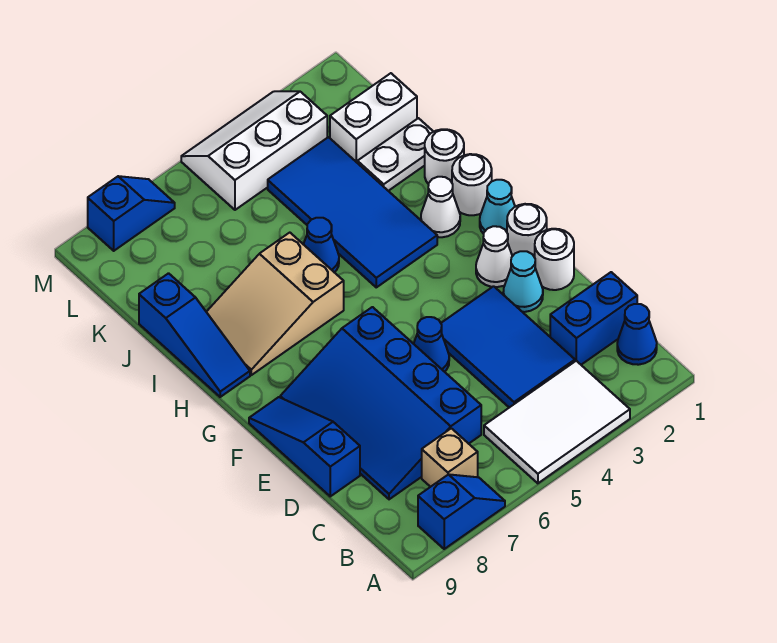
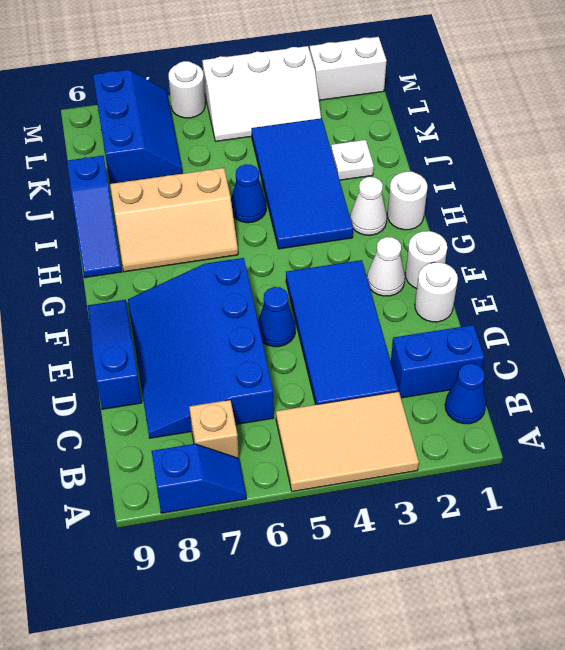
white 2x3 tile [484,361,630,483] -> tan 2x3 tile [276,391,419,492]
blue 2x3 tile [441,286,575,408] -> blue 2x4 tile [286,260,398,405]
cyan 1x1 cone [503,251,543,312] -> none
cyan 1x1 cone [480,180,515,234] -> none
tan 2x3 slope [207,233,344,375] -> tan 2x3 slope turned to [110,168,238,272]
white 1x1 round brick [425,129,464,184] -> white 1x1 round brick moved to [169,61,205,118]
white 1x2 plate [358,118,433,191] -> white 1x1 plate [331,140,374,180]
white 1x2 brick [330,73,417,163] -> white 1x2 brick moved to [310,37,387,100]
white 2x3 slope [181,91,327,210] -> white 2x3 slope turned to [202,46,321,141]
blue 1x2 slope [88,176,175,251] -> blue 2x3 slope [93,70,182,184]

